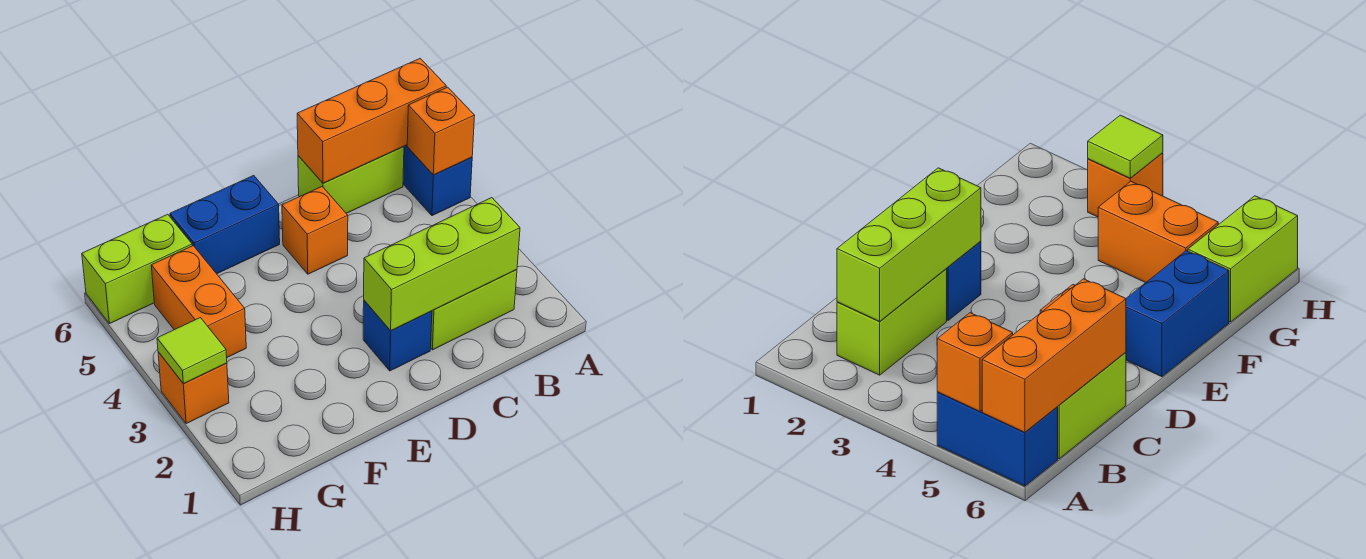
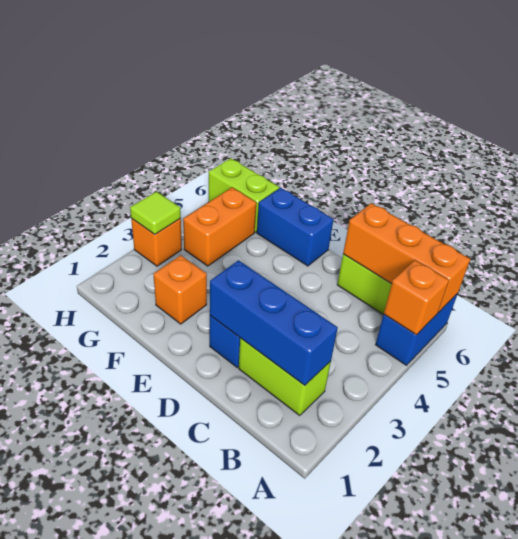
lime 1x3 brick [364,198,520,331] -> blue 1x3 brick [210,260,338,385]
orange 1x1 brick [282,187,348,274] -> orange 1x1 brick moved to [153,255,207,324]

